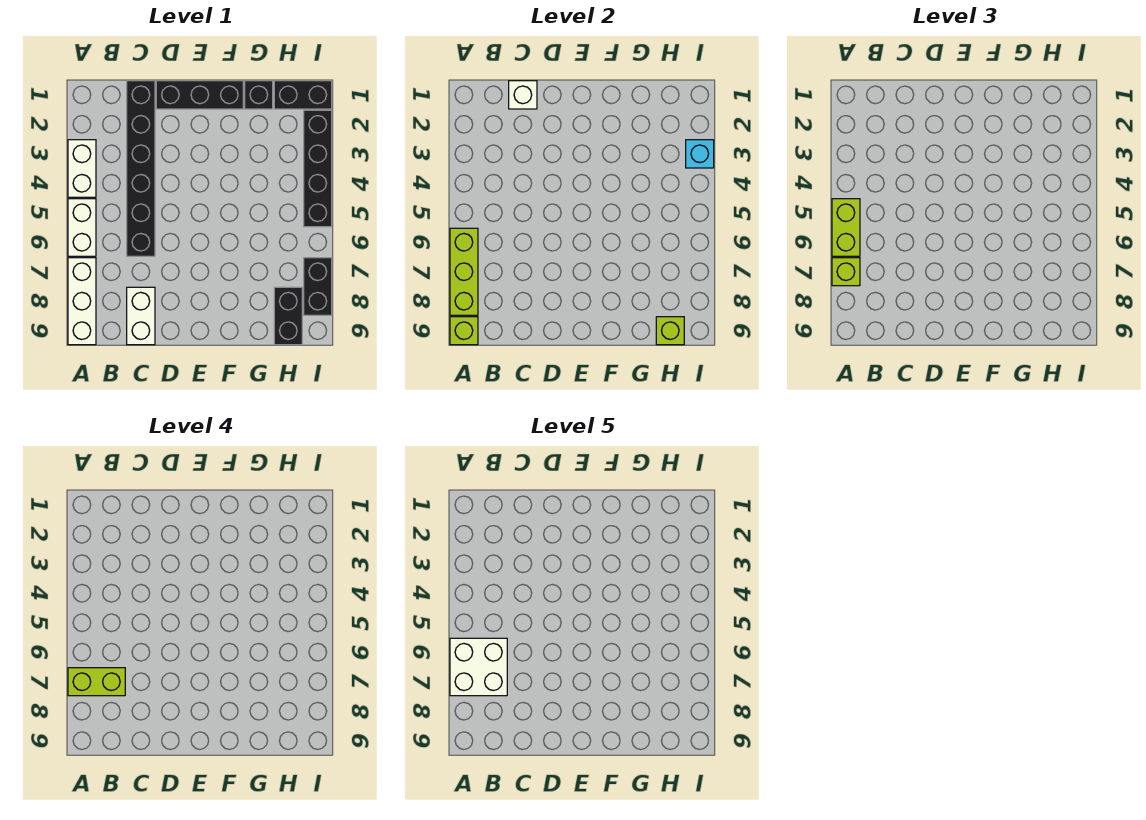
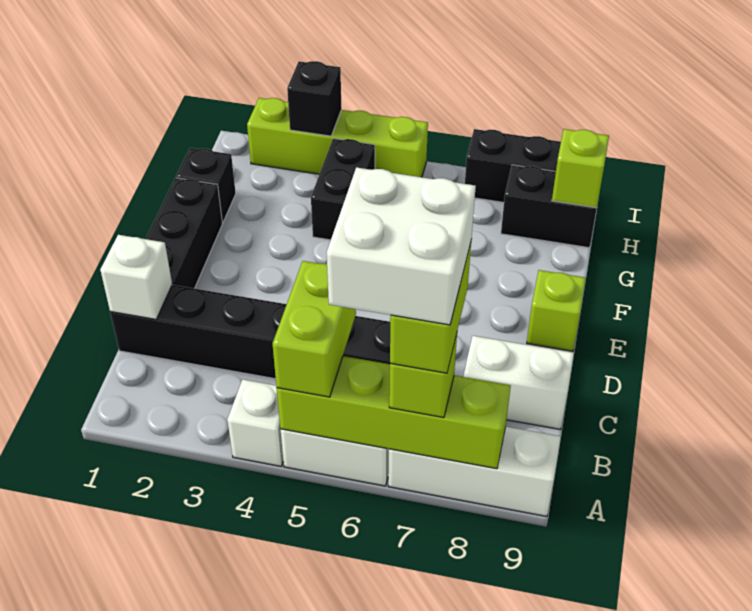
white 1x2 brick [68,140,96,197] -> white 1x1 brick [227,380,283,466]
lime 1x2 brick [832,199,860,256] -> lime 1x2 brick turned to [272,261,356,397]
lime 1x3 brick [450,228,478,315] -> lime 1x4 brick [277,356,511,469]
lime 1x1 brick [450,317,478,345] -> lime 1x1 brick moved to [527,270,586,351]
black 1x2 brick [274,81,332,109] -> black 1x2 brick moved to [311,138,375,240]
black 1x4 brick [304,110,332,227] -> lime 1x4 brick [247,98,428,177]
cyan 1x1 brick [686,140,714,168] -> black 1x1 brick [287,61,342,136]

